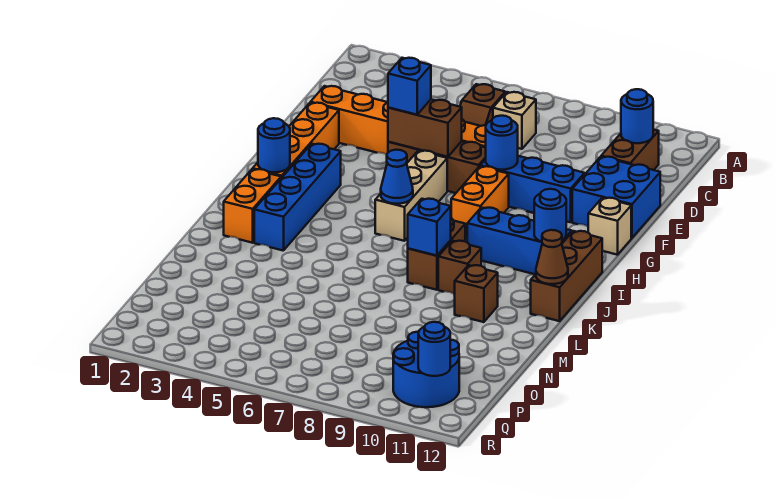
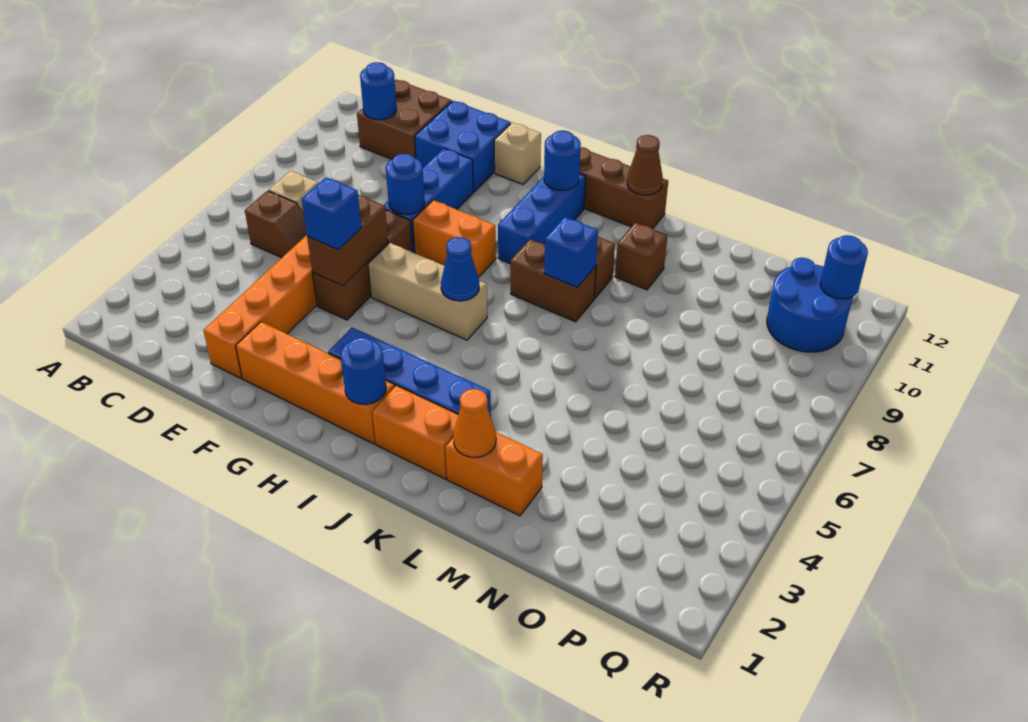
brown 1x2 brick [601,129,659,170] -> brown 2x2 brick [357,80,452,159]
none -> orange 1x2 brick [445,432,543,516]
none -> orange 1x1 cone [453,389,496,457]

